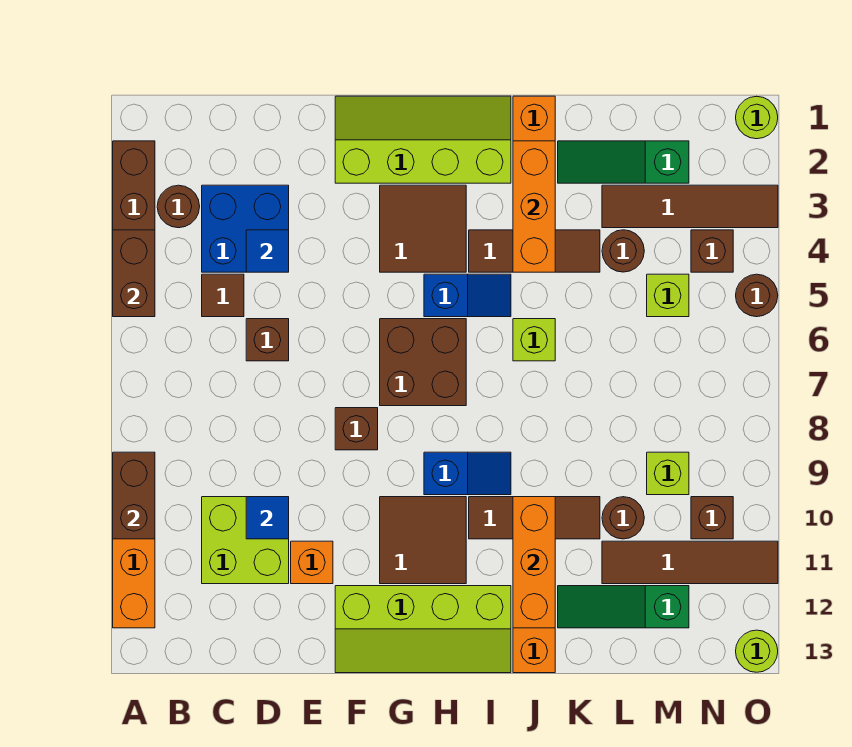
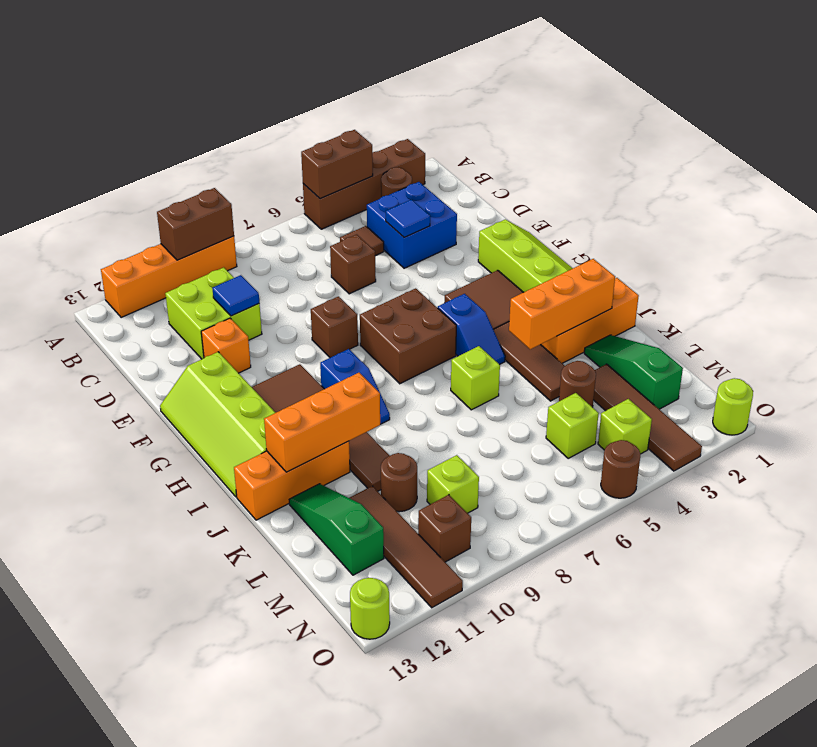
brown 1x1 brick [691,230,733,272] -> lime 1x1 brick [598,399,652,454]

